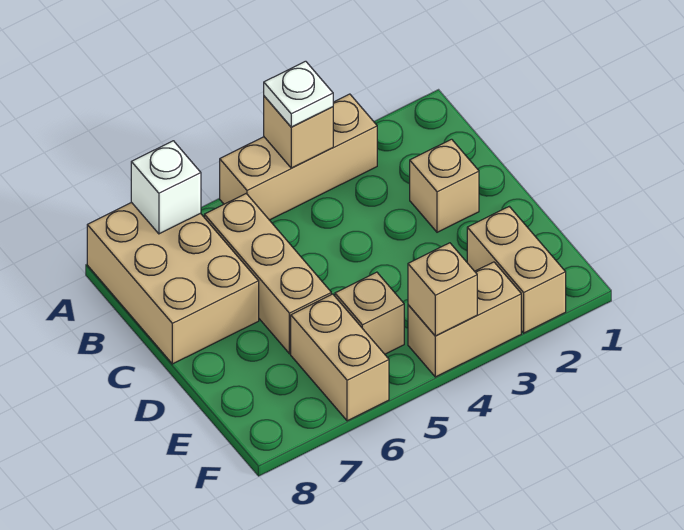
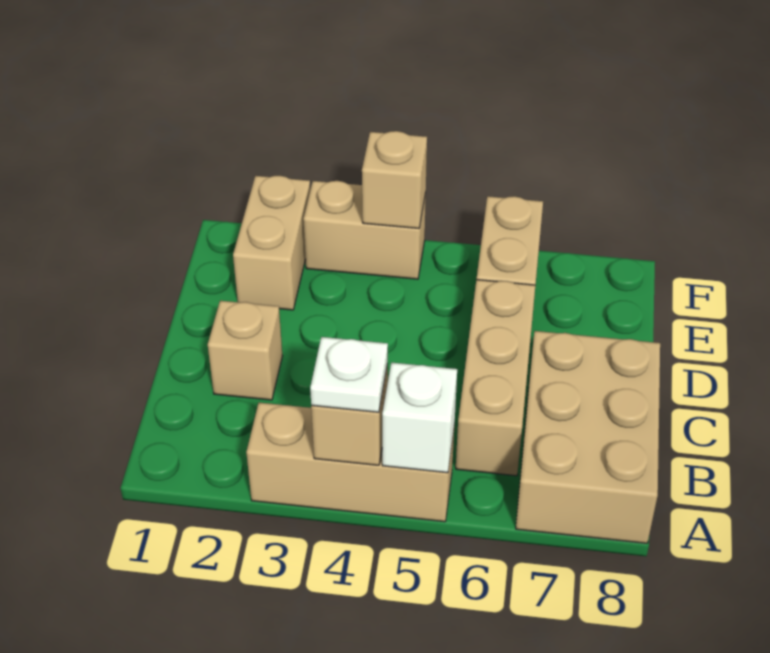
white 1x1 brick [131,141,201,234] -> white 1x1 brick moved to [382,362,457,473]
tan 1x1 brick [335,272,404,354] -> none

